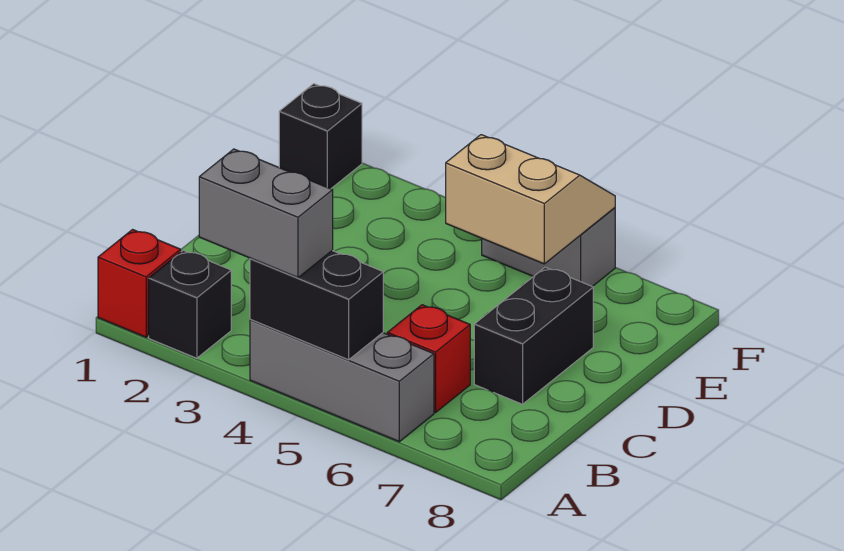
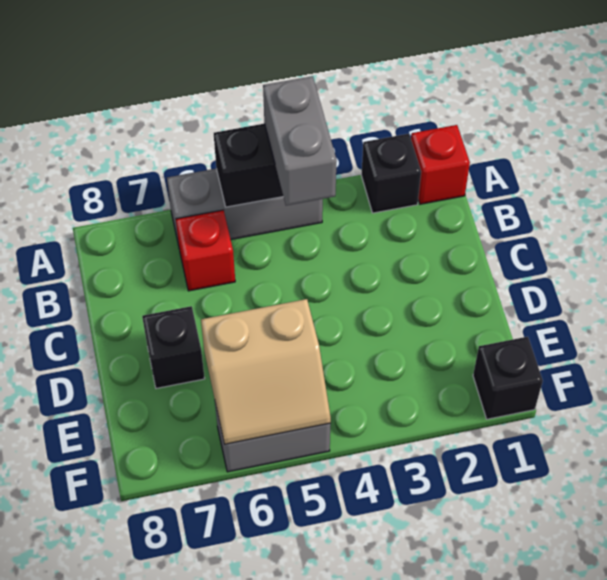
grey 1x2 brick [199,149,333,278] -> grey 1x2 brick turned to [263,76,337,206]
black 1x2 brick [474,267,593,404] -> black 1x1 brick [142,306,205,388]

